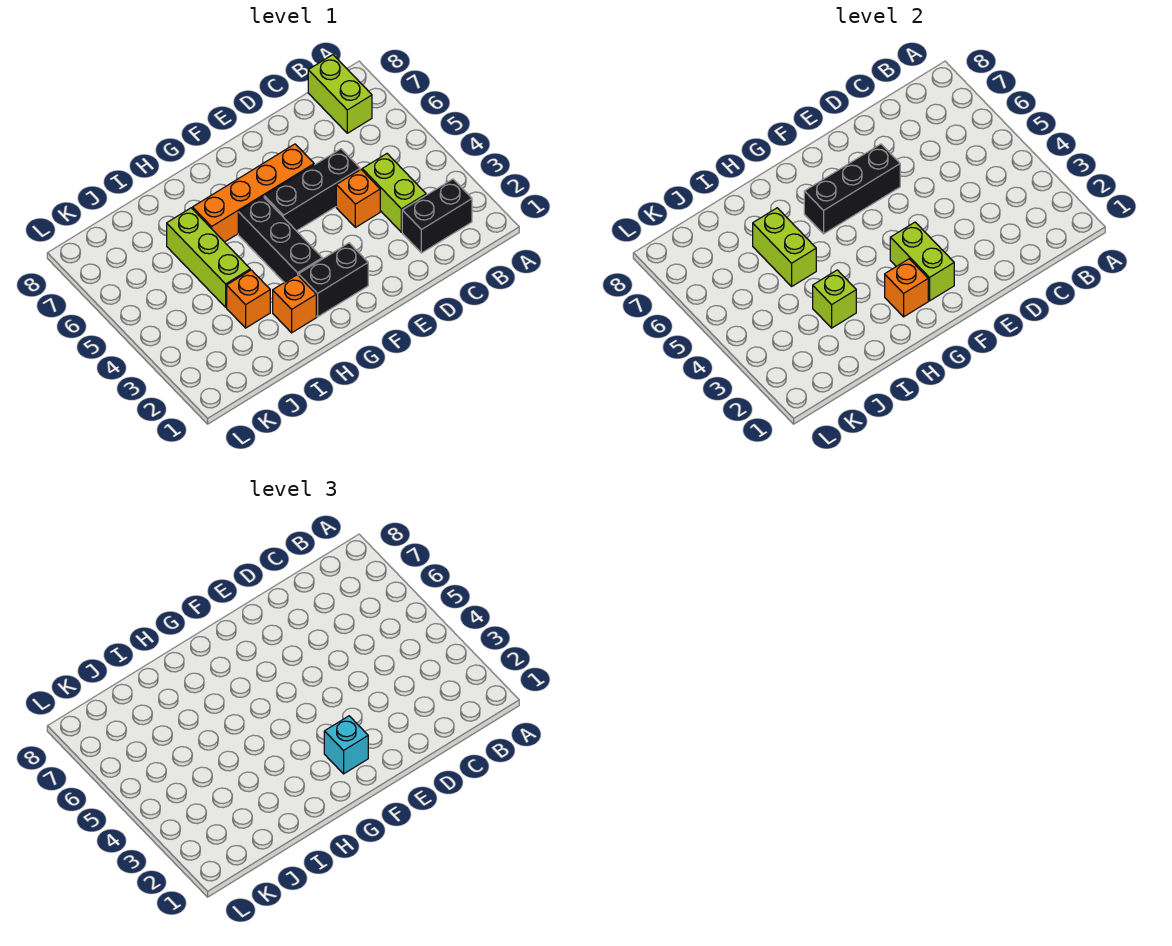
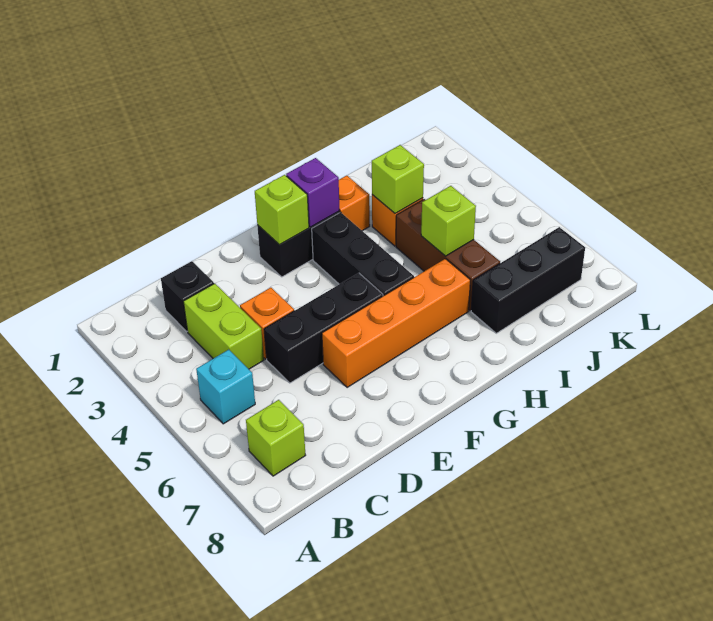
black 1x2 brick [402,179,472,253] -> black 1x1 brick [161,261,214,331]
lime 1x2 brick [308,55,372,133] -> lime 1x1 brick [246,400,306,476]
black 1x3 brick [804,144,900,234] -> black 1x3 brick moved to [471,227,585,333]
lime 1x2 brick [890,222,954,301] -> lime 1x1 brick [255,175,309,245]
cyan 1x1 brick [324,716,368,774] -> cyan 1x1 brick moved to [196,350,255,424]
orange 1x1 brick [885,259,928,317] -> purple 1x1 brick [286,158,340,227]
lime 1x3 brick [167,208,250,307] -> brown 1x3 brick [396,199,500,311]
lime 1x2 brick [753,208,816,286] -> lime 1x1 brick [421,186,476,256]

